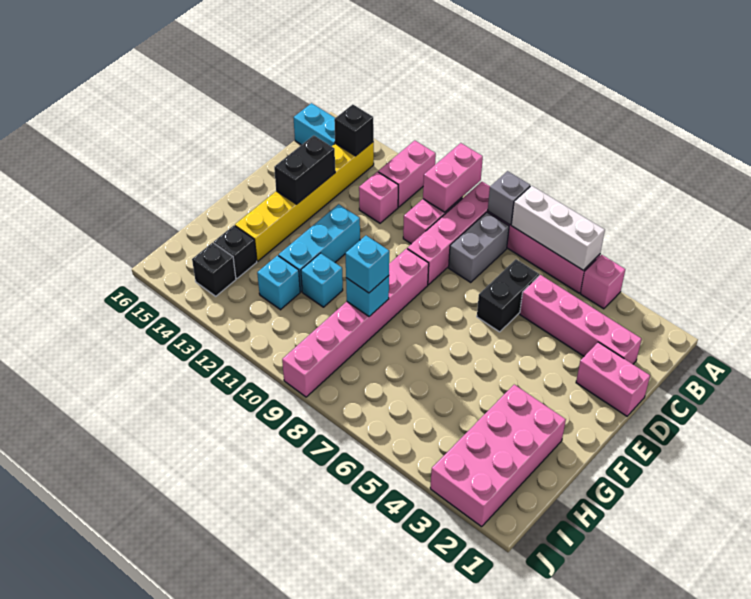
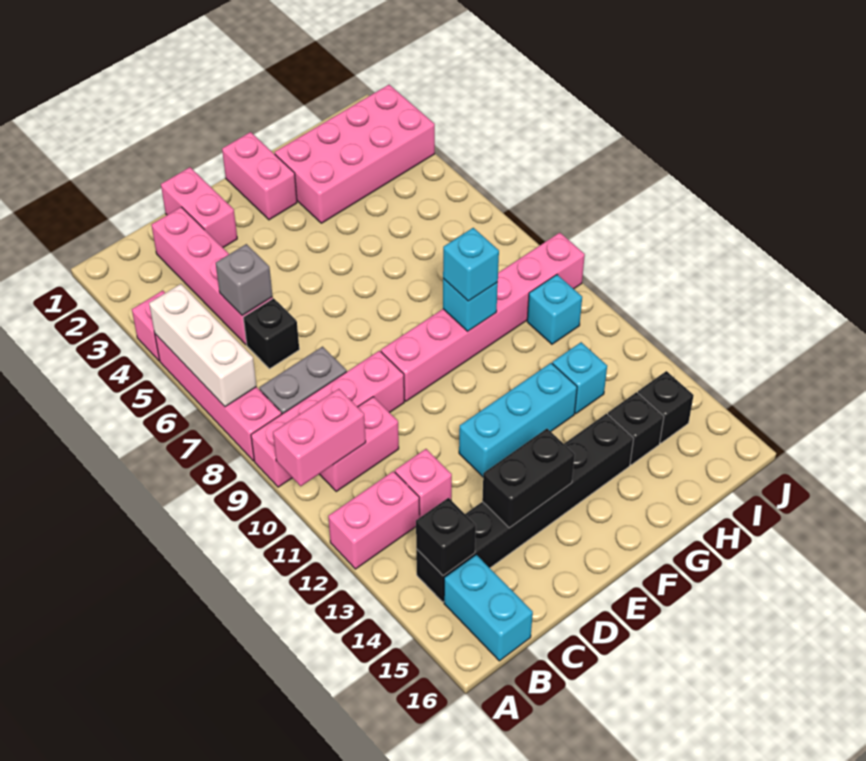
grey 1x1 brick [488,171,530,225] -> grey 1x1 brick moved to [216,244,273,315]
yellow 1x6 brick [235,142,374,261] -> black 1x6 brick [416,414,634,602]
black 1x2 brick [477,259,539,332] -> black 1x1 brick [243,298,299,369]
none -> pink 1x2 brick [222,132,297,220]
cyan 1x1 brick [301,253,343,307] -> cyan 1x1 brick moved to [527,275,582,344]

